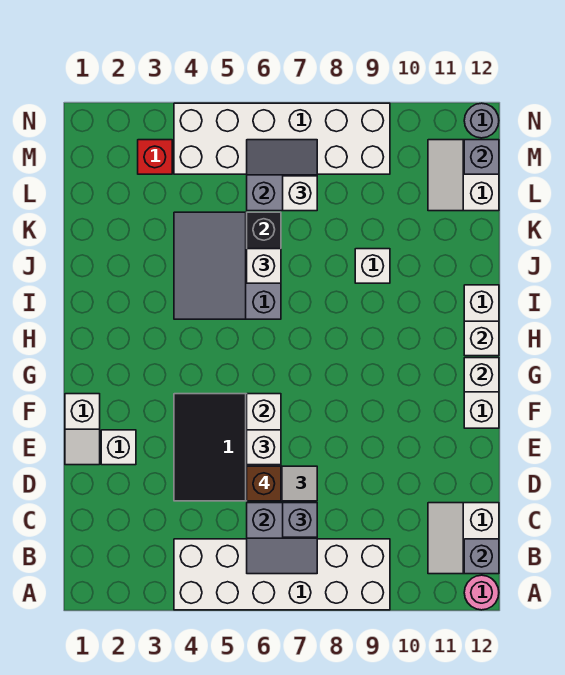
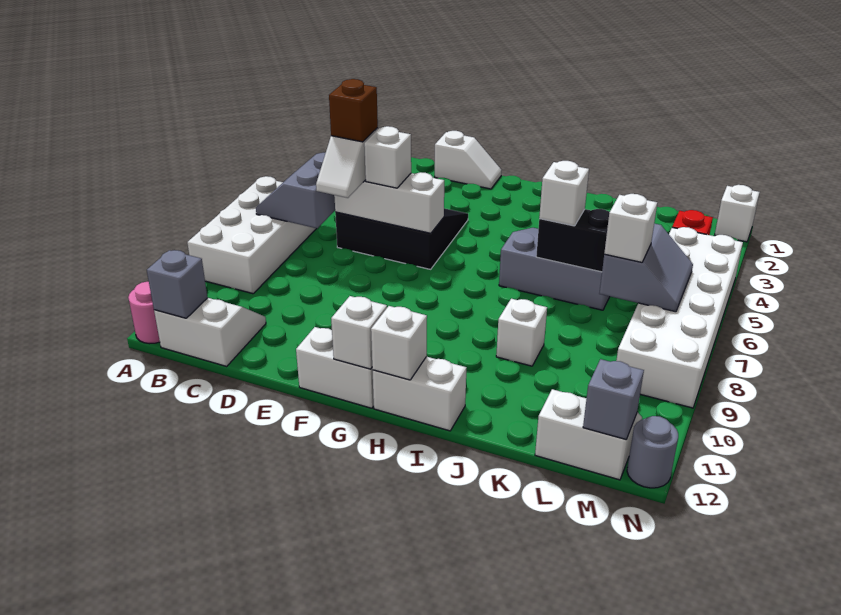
white 2x6 brick [174,539,390,610] -> white 2x4 brick [187,176,317,294]
grey 1x1 brick [283,503,317,537] -> none
white 1x2 slope [65,394,100,465] -> white 1x2 slope turned to [435,131,501,189]
white 1x1 brick [101,430,136,465] -> white 1x1 brick moved to [715,185,760,242]

